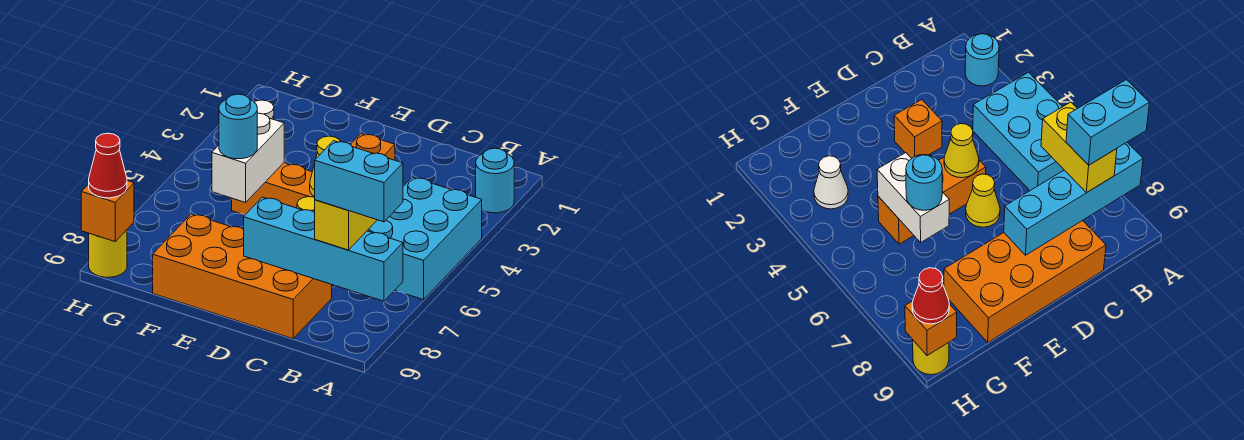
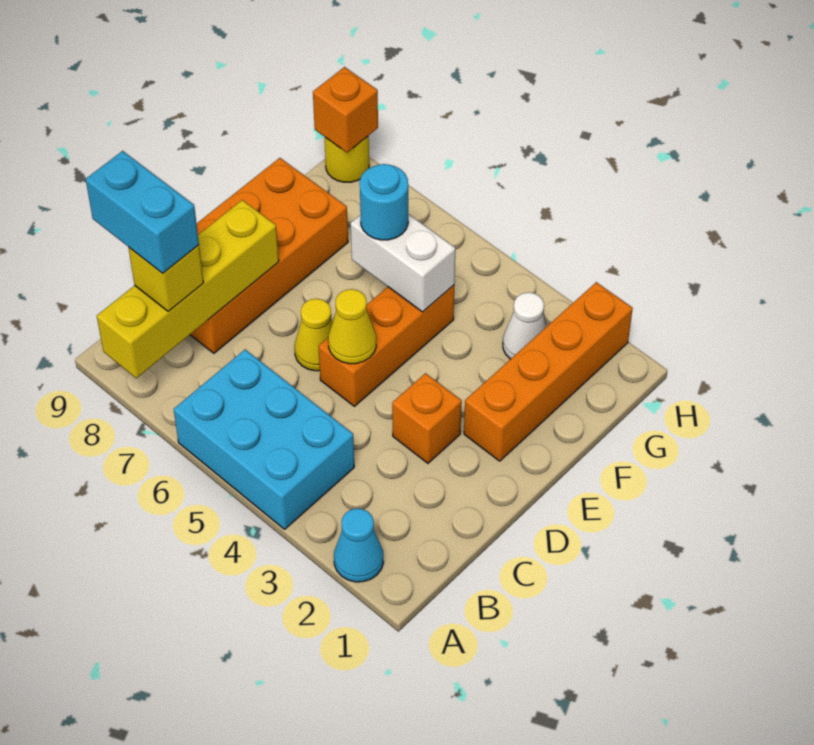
cyan 1x1 round brick [476,148,514,213] -> cyan 1x1 cone [334,508,384,582]
cyan 1x4 brick [244,197,403,301] -> yellow 1x4 brick [97,200,279,378]
cyan 1x2 brick [315,141,403,222] -> cyan 1x2 brick turned to [86,151,199,273]
yellow 1x2 brick [315,200,377,250] -> yellow 1x1 brick [128,245,204,311]
none -> orange 1x4 brick [464,282,633,461]
red 1x1 cone [89,133,127,198] -> none

